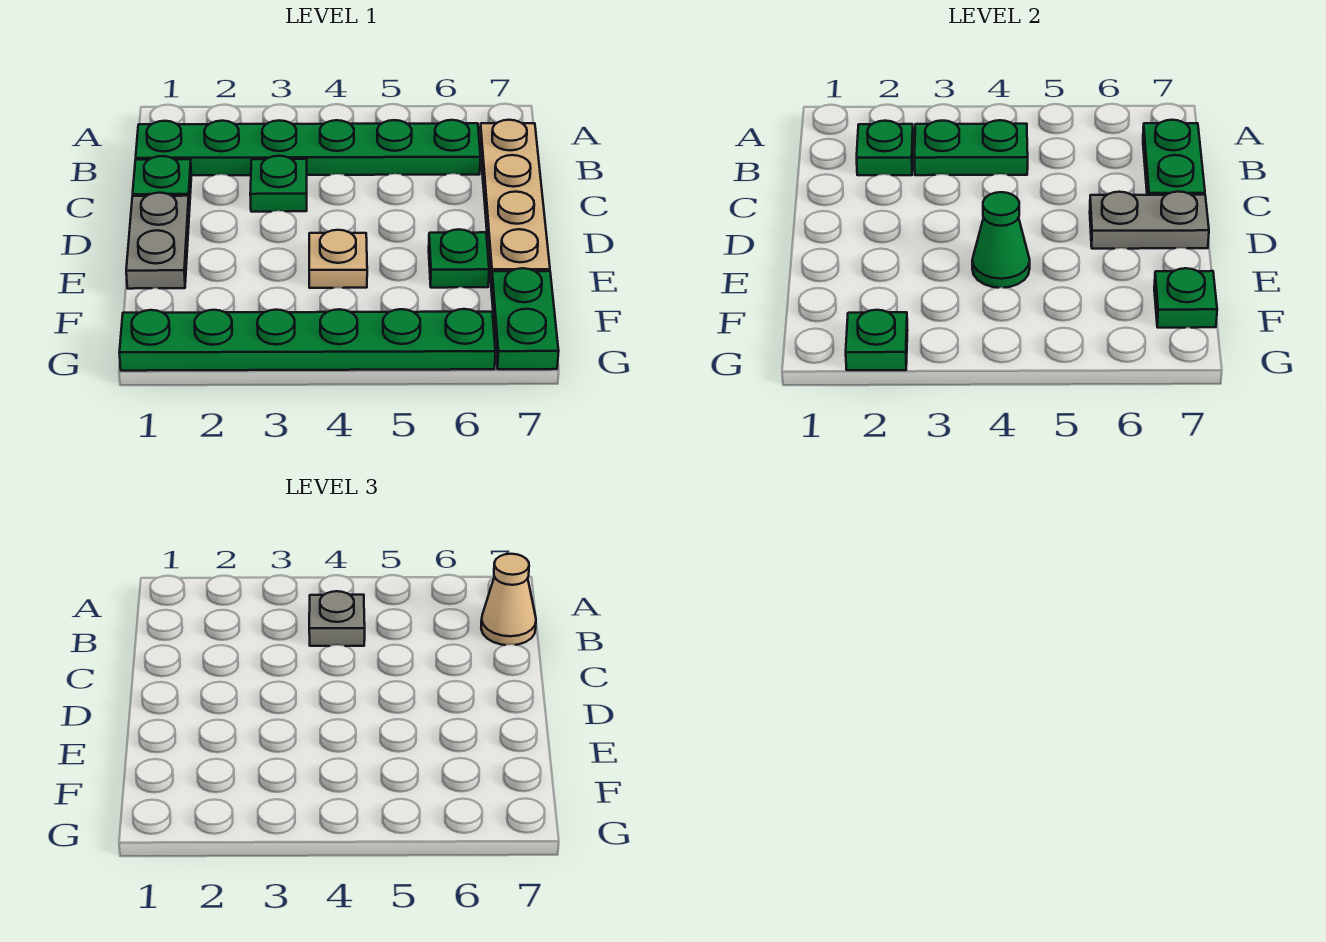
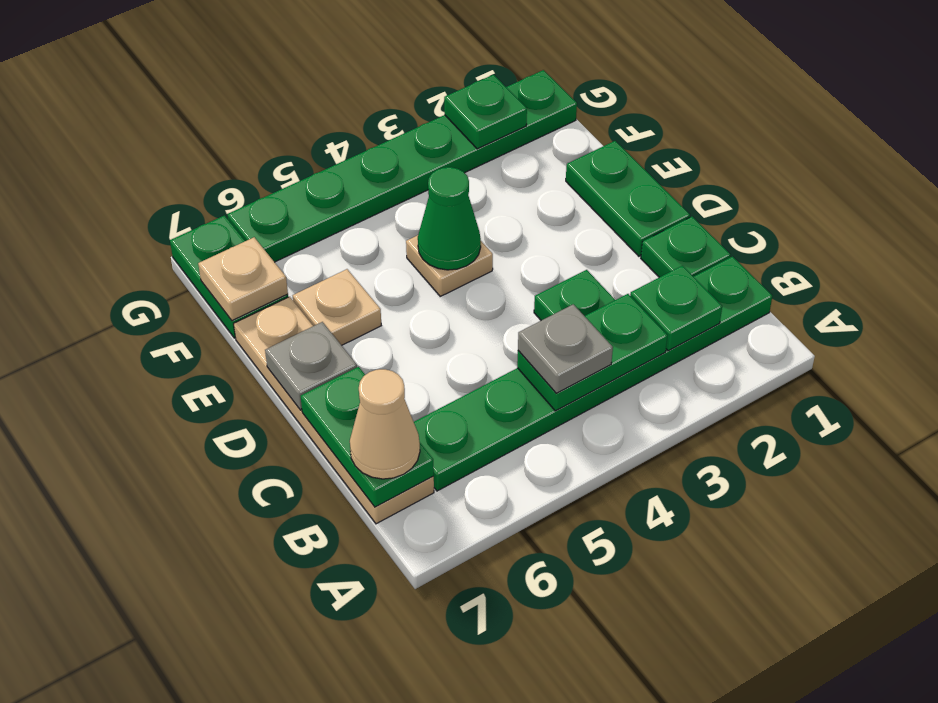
grey 1x2 plate [126,193,189,289] -> green 1x2 plate [566,141,690,256]
grey 1x2 plate [1090,192,1209,249] -> grey 1x1 plate [265,322,357,410]
green 1x1 plate [429,229,489,288] -> tan 1x1 plate [293,269,381,345]
green 1x1 plate [1154,268,1217,328] -> tan 1x1 plate [198,237,288,321]

